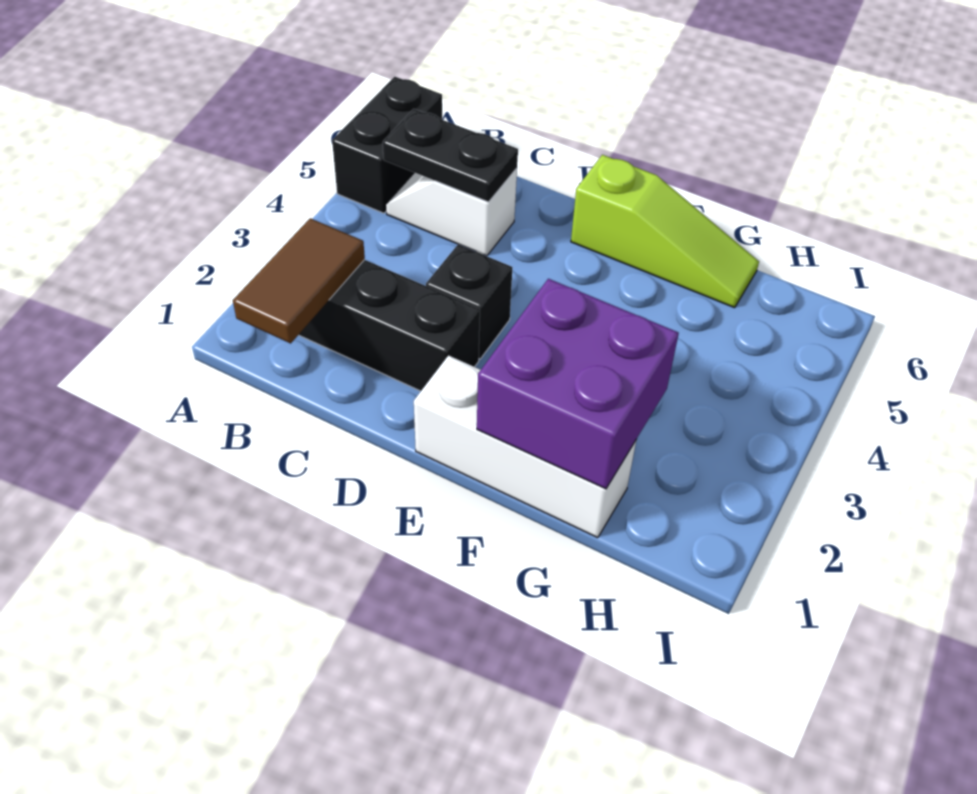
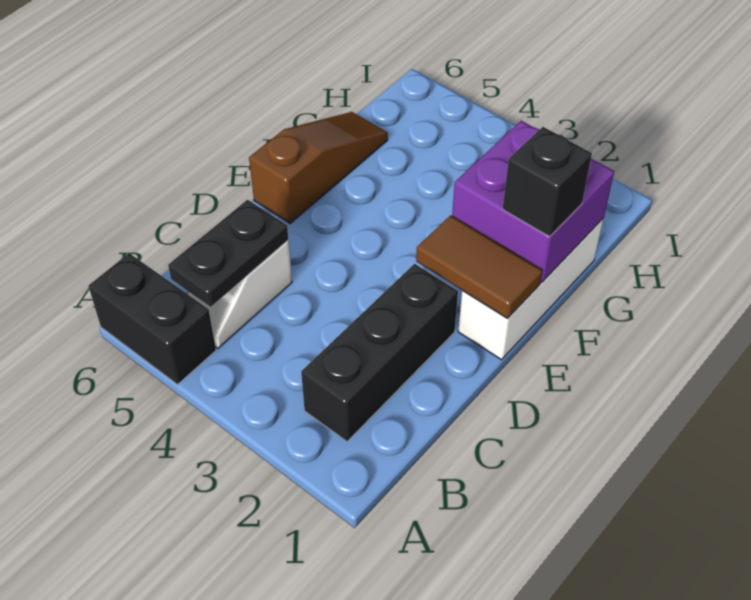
brown 1x2 tile [233,218,365,343] -> brown 1x2 tile moved to [416,215,542,318]
black 1x1 brick [426,244,513,359] -> black 1x1 brick moved to [503,127,592,237]
lime 1x3 slope [571,155,759,308] -> brown 1x3 slope [249,112,388,224]

